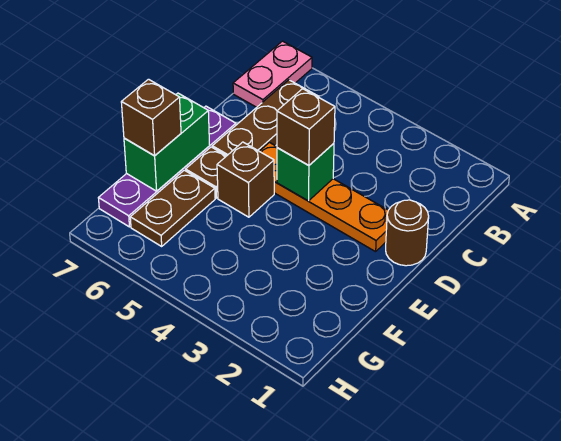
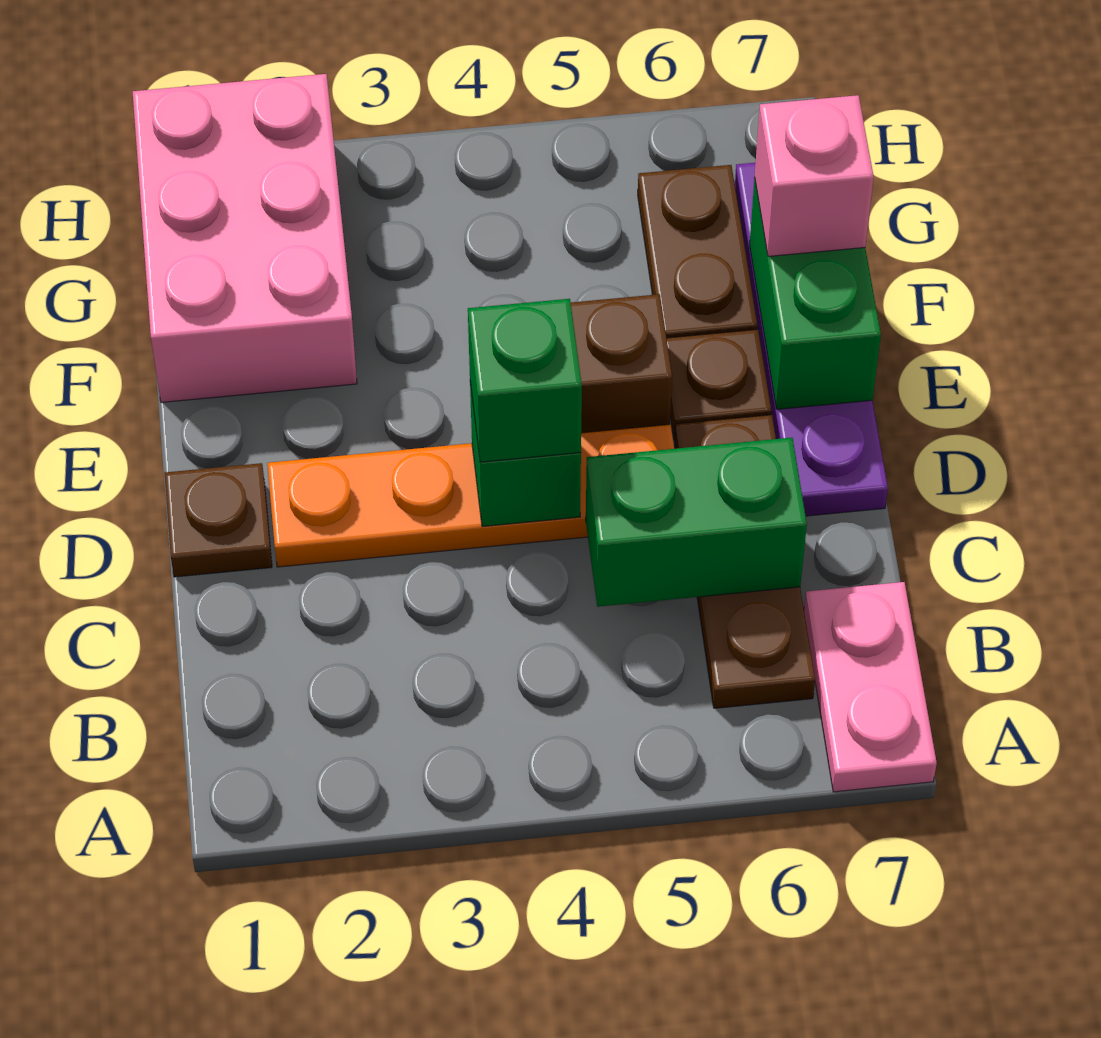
none -> green 1x2 brick [586,438,807,607]
brown 1x1 round brick [386,200,429,266] -> brown 1x1 plate [164,463,272,577]
brown 1x1 brick [277,89,335,165] -> green 1x1 brick [468,299,582,462]
none -> pink 2x3 brick [133,74,357,402]
brown 1x1 brick [121,79,181,156] -> pink 1x1 brick [755,95,874,256]

